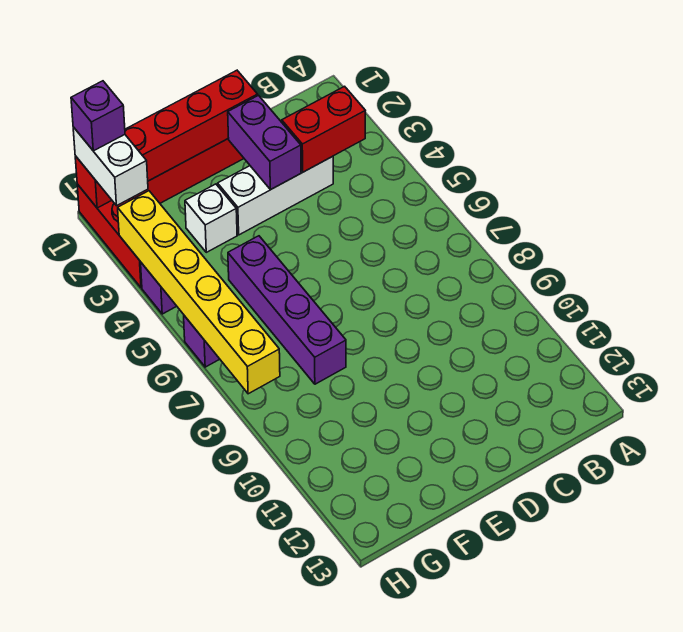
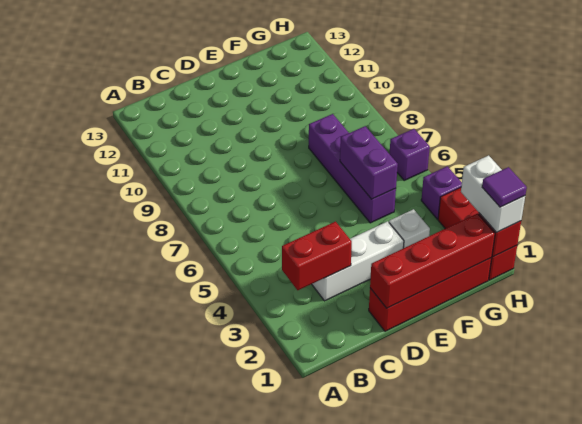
purple 1x2 brick [228,96,301,190] -> purple 1x2 brick moved to [340,126,398,199]
purple 1x1 brick [71,81,125,151] -> purple 1x1 tile [482,167,527,207]
yellow 1x6 brick [118,191,280,394] -> none

